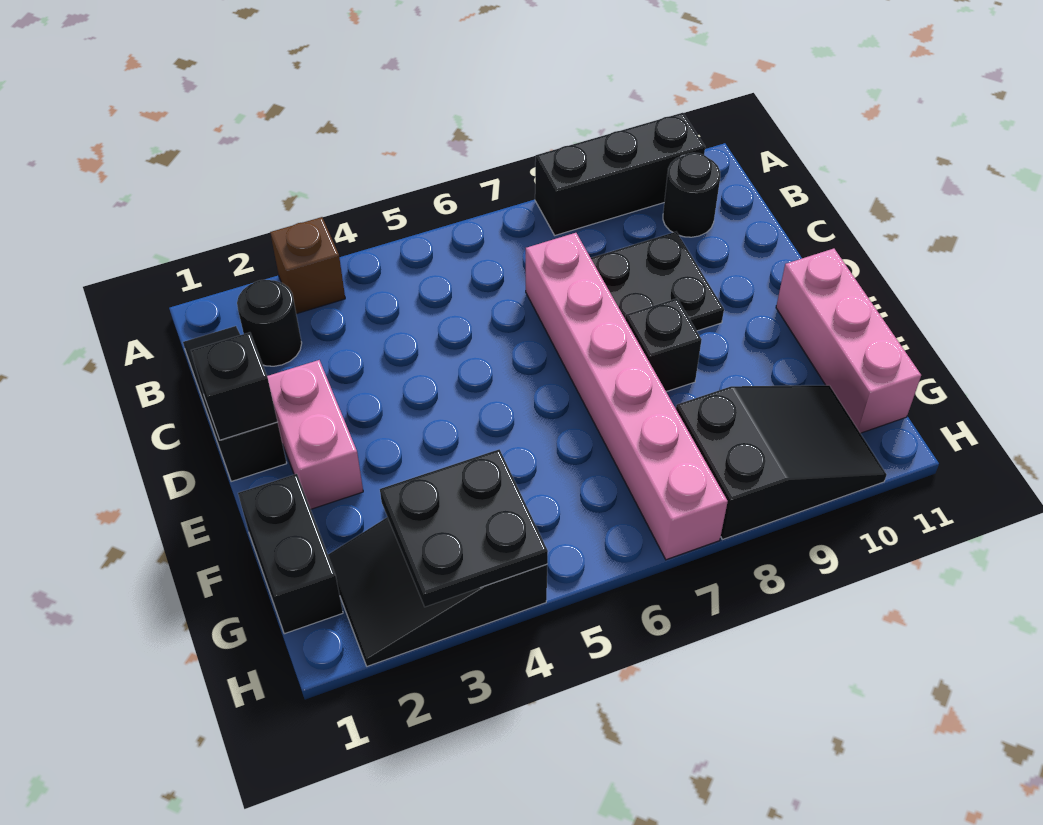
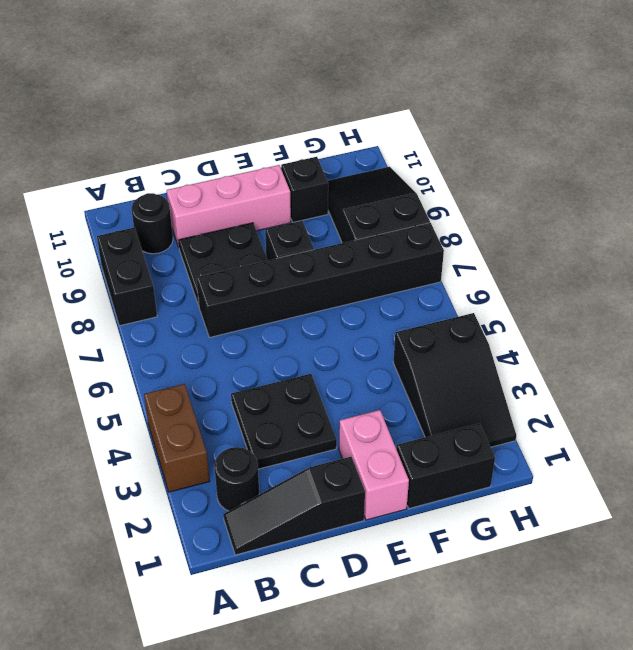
brown 1x1 brick [270,217,345,314] -> brown 1x2 brick [144,384,210,492]
black 1x3 brick [535,113,705,235] -> black 1x2 brick [97,228,157,326]
pink 1x6 brick [526,233,728,560] -> black 1x6 brick [197,223,444,337]
black 1x1 brick [191,332,277,440] -> black 1x1 brick moved to [281,157,328,222]
pink 1x2 brick [267,360,363,509] -> pink 1x2 brick turned to [339,410,409,520]
pink 1x3 brick [776,249,921,433] -> pink 1x3 brick moved to [167,165,291,247]
black 2x2 plate [380,449,548,607] -> black 2x2 plate moved to [231,374,337,469]

